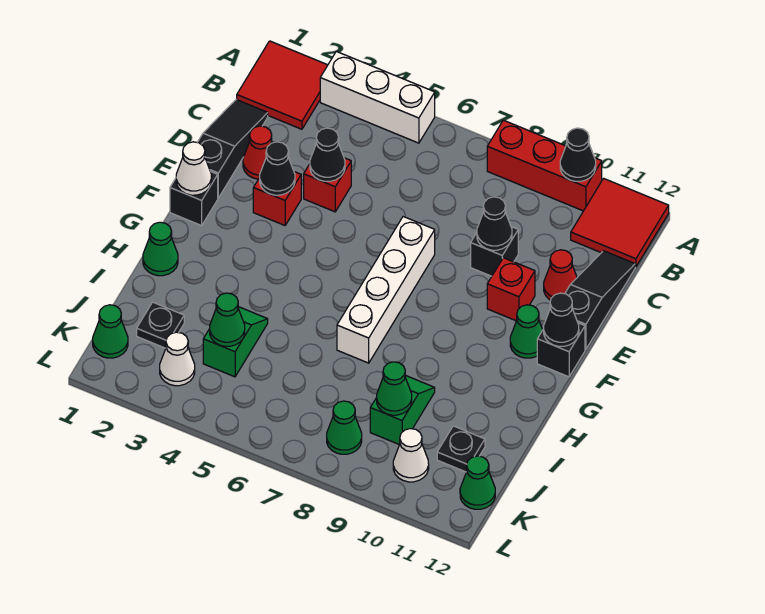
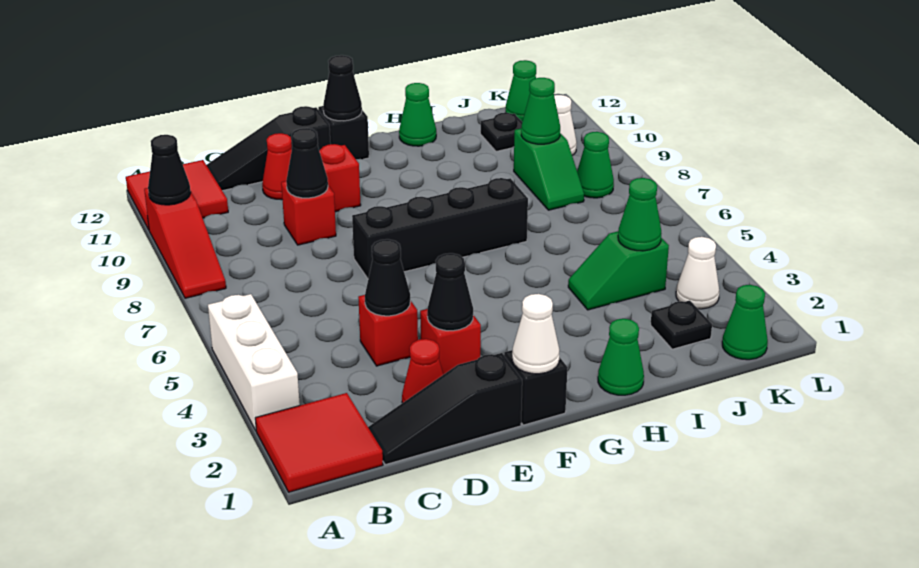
red 1x3 brick [487,120,602,211] -> red 1x3 slope [144,188,226,298]
black 1x1 brick [471,227,518,276] -> red 1x1 brick [281,181,336,245]
white 1x4 brick [337,217,435,363] -> black 1x4 brick [352,178,528,278]
green 1x1 cone [510,305,543,358] -> green 1x1 cone moved to [399,83,436,146]
green 1x2 slope [370,375,435,445] -> green 1x2 slope turned to [514,128,584,210]

